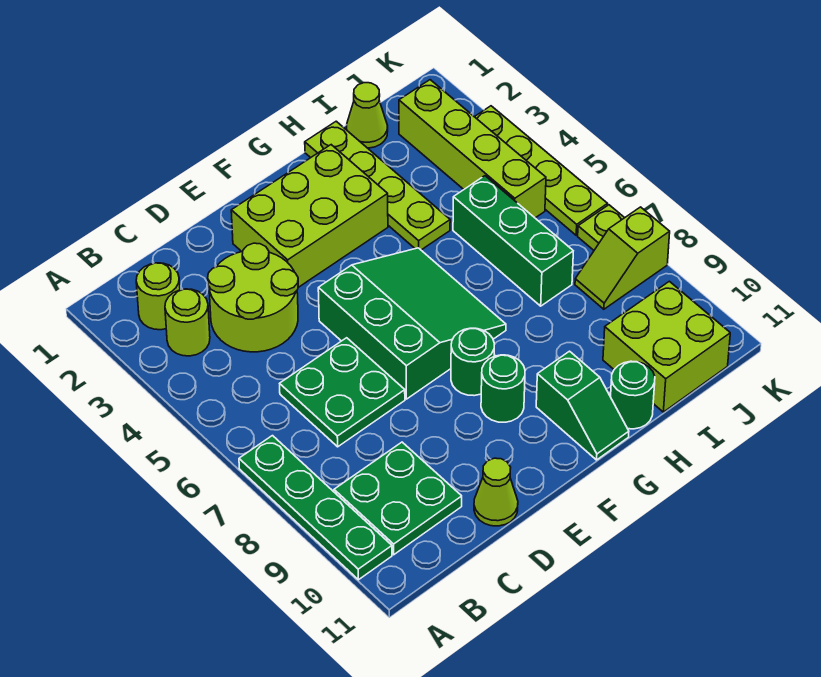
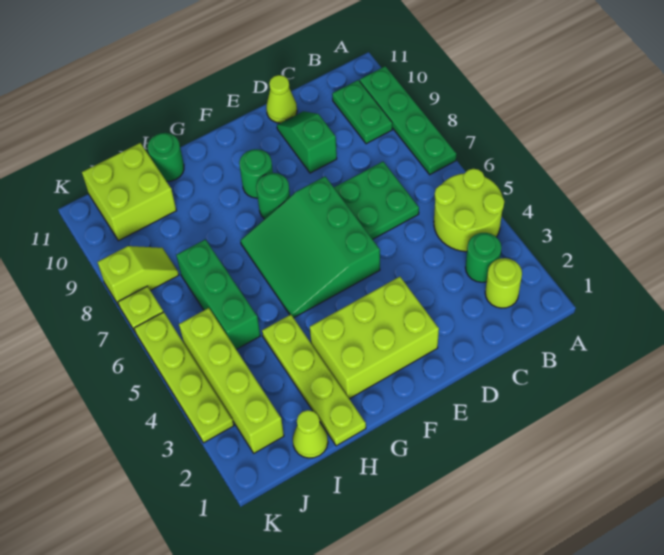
lime 1x1 round brick [165,289,210,356] -> green 1x1 round brick [465,233,501,282]
green 2x2 plate [334,442,462,555] -> green 1x2 plate [332,80,392,144]
lime 2x2 round brick [208,243,298,352] -> lime 2x2 round brick moved to [434,169,504,252]
green 1x2 slope [536,351,629,460] -> green 1x2 slope moved to [277,111,337,173]

